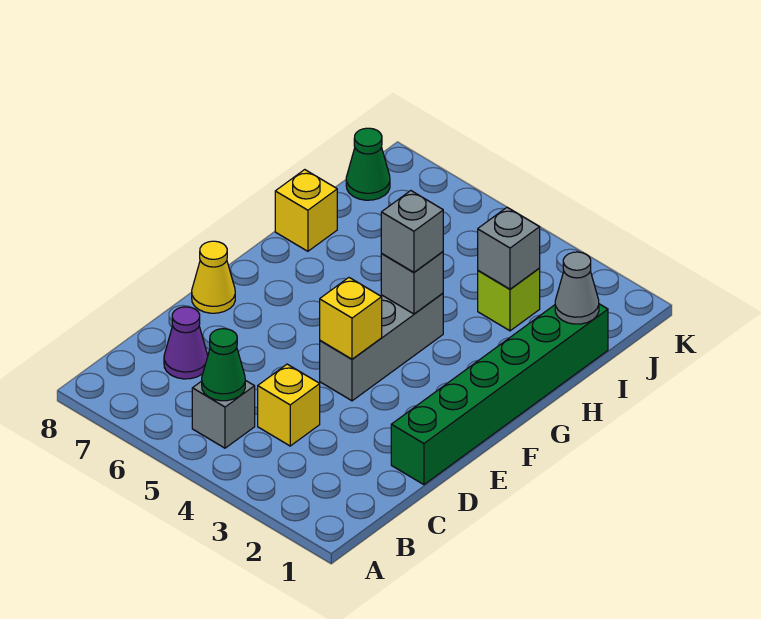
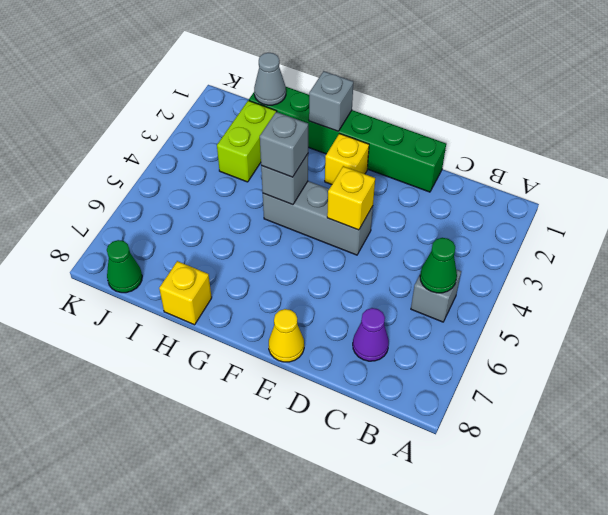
yellow 1x1 brick [258,364,320,446] -> yellow 1x1 brick moved to [325,134,369,185]
lime 1x1 brick [478,269,540,331] -> lime 1x2 brick [217,101,277,182]
grey 1x1 brick [478,207,540,289] -> grey 1x1 brick moved to [309,71,353,131]

